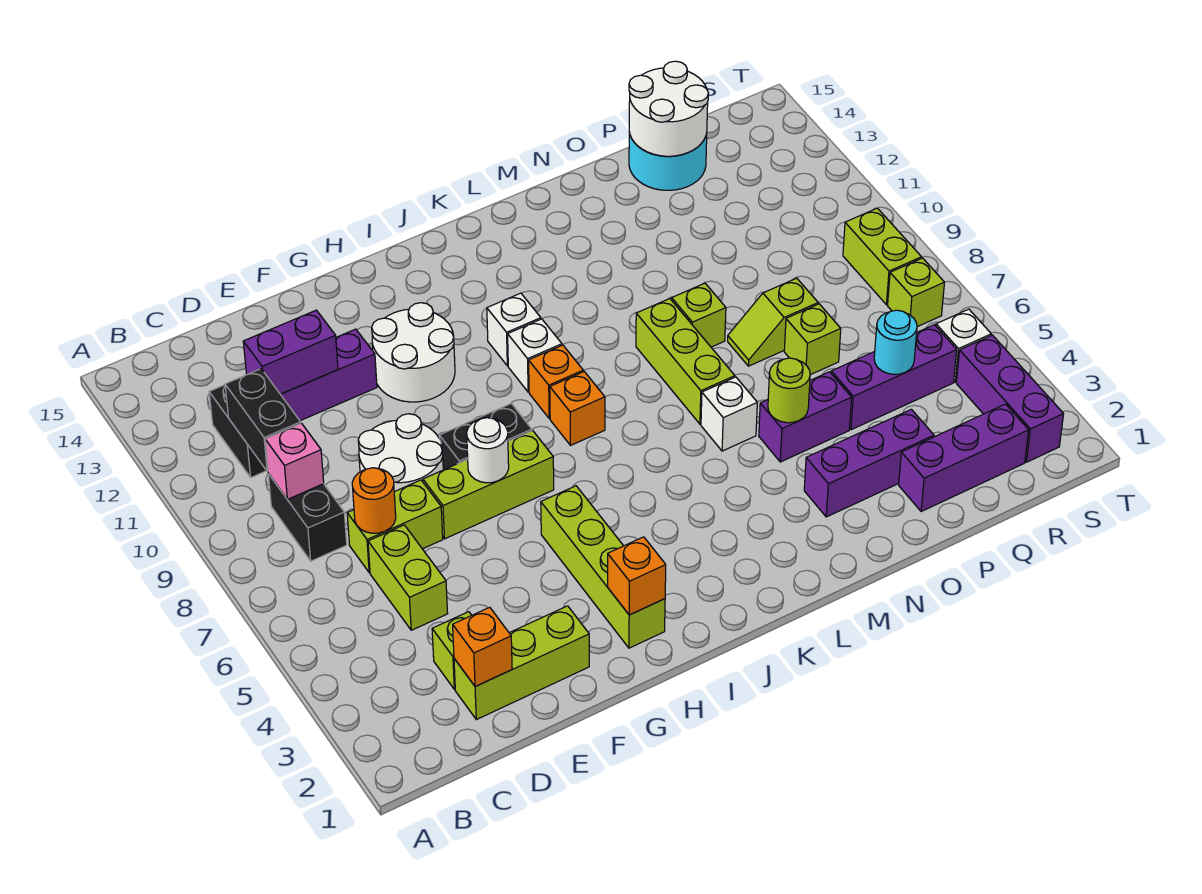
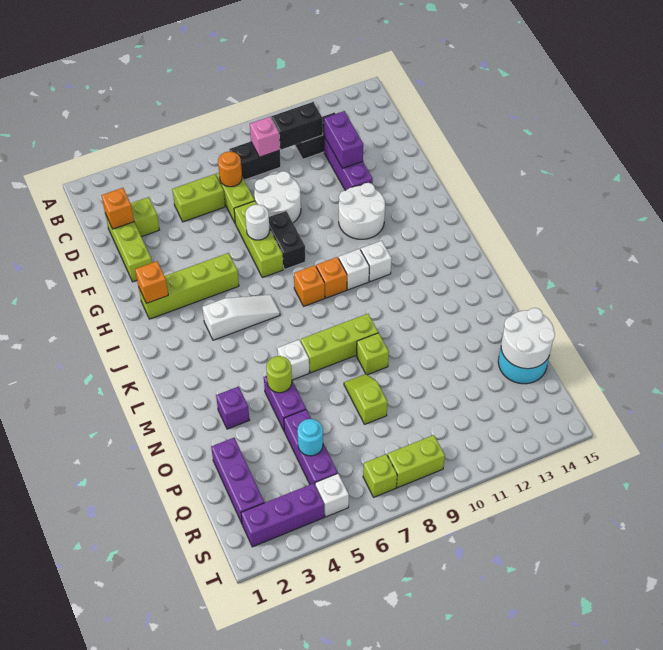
none -> white 1x3 slope [202,295,280,340]
purple 1x3 brick [804,409,934,517] -> purple 1x1 brick [216,386,249,429]
lime 1x1 brick [784,304,841,375] -> none

